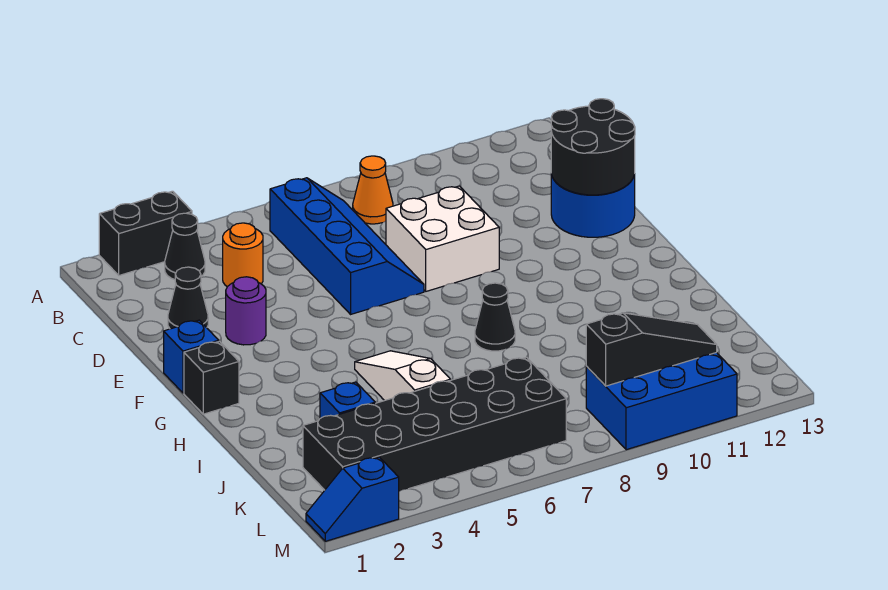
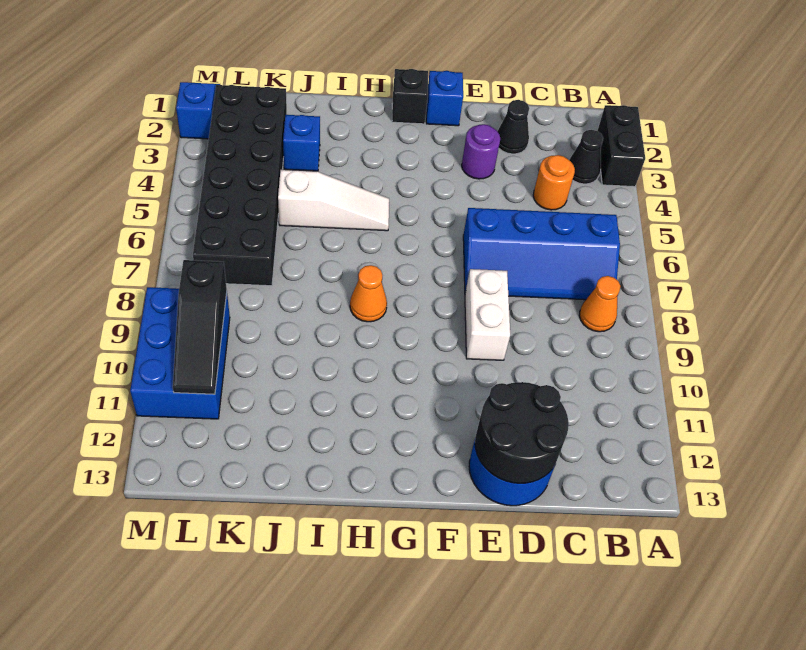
white 2x2 brick [386,186,499,291] -> white 1x2 brick [465,269,510,360]
black 1x1 cone [475,283,515,351] -> orange 1x1 cone [350,265,387,322]

